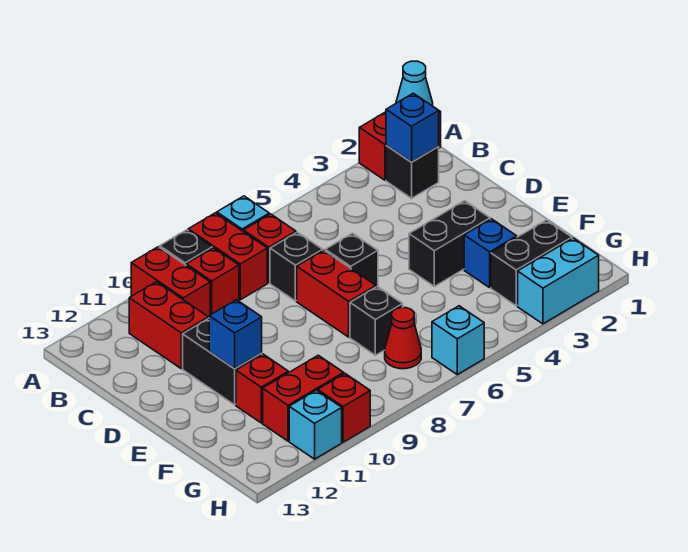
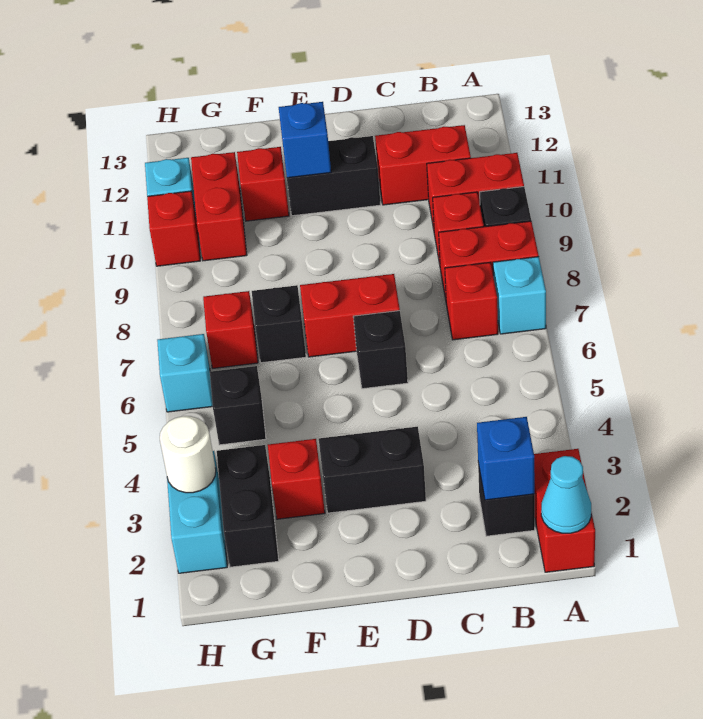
black 1x1 brick [270,232,323,301] -> black 1x1 brick moved to [210,366,266,445]
black 1x2 brick [409,201,490,286] -> black 1x2 brick turned to [319,427,426,513]
blue 1x1 brick [464,219,517,288] -> red 1x1 brick [268,439,325,519]
red 1x1 cone [385,307,421,369] -> red 1x1 brick [203,291,258,368]
none -> white 1x1 round brick [160,416,216,493]

